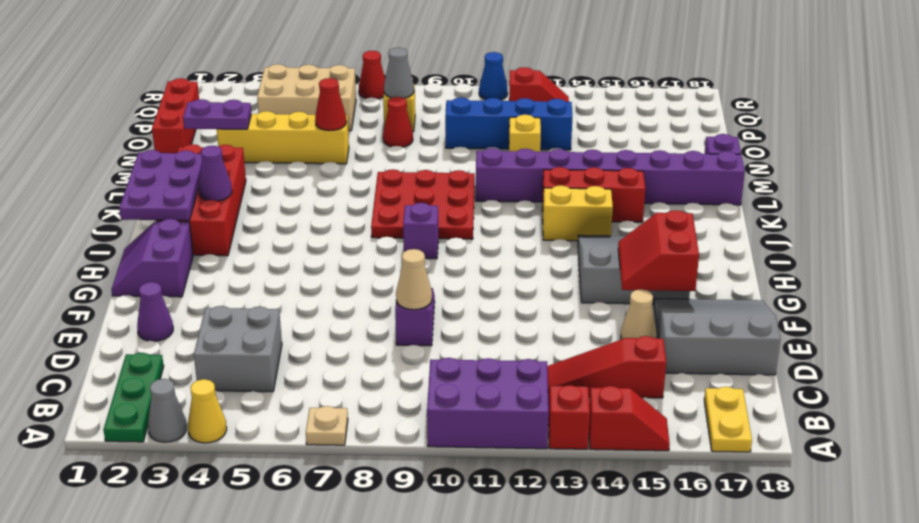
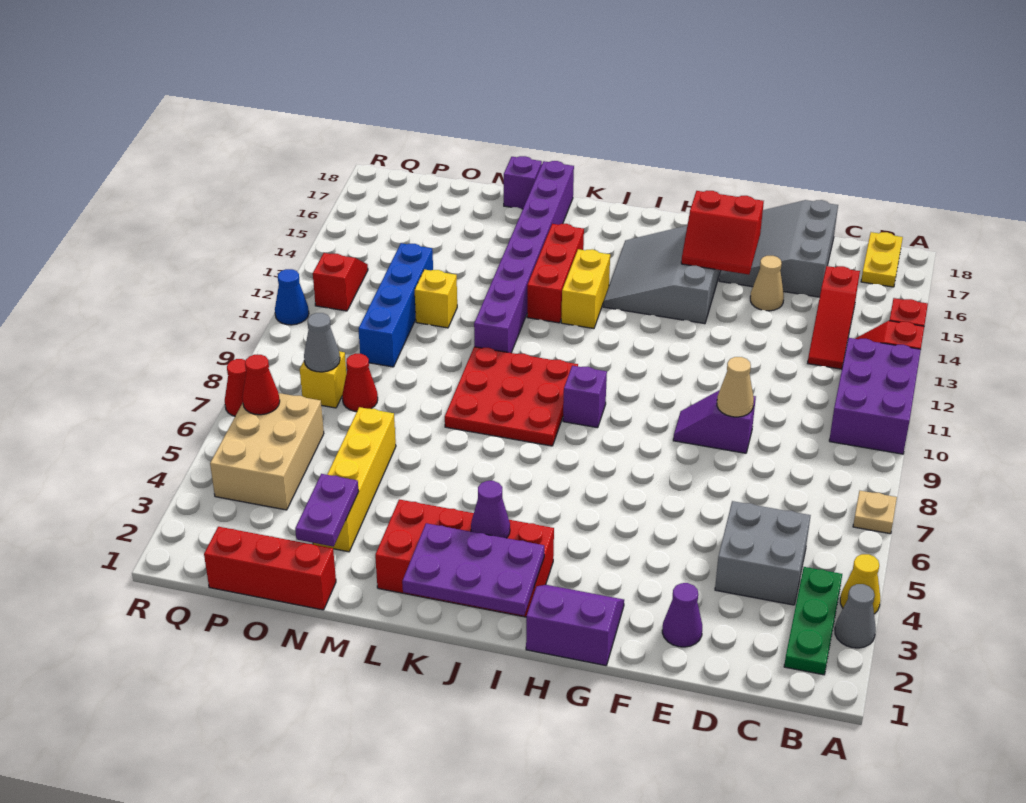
green 1x3 plate [103,353,164,442] -> green 1x3 plate turned to [784,567,842,675]
yellow 1x2 plate [704,387,752,452] -> yellow 1x2 plate turned to [861,232,903,287]
purple 2x2 slope [111,219,193,297] -> purple 2x2 slope turned to [526,585,624,666]
red 1x1 cone [315,78,346,131] -> red 1x1 cone moved to [242,355,280,415]

